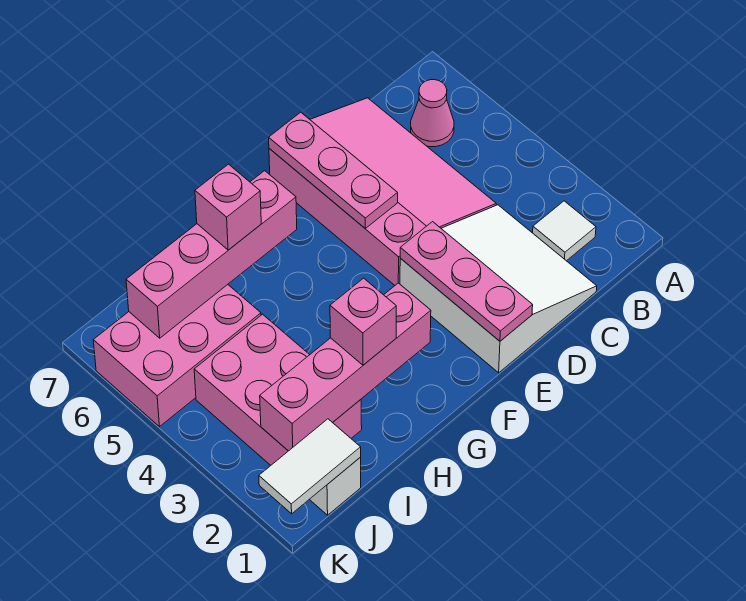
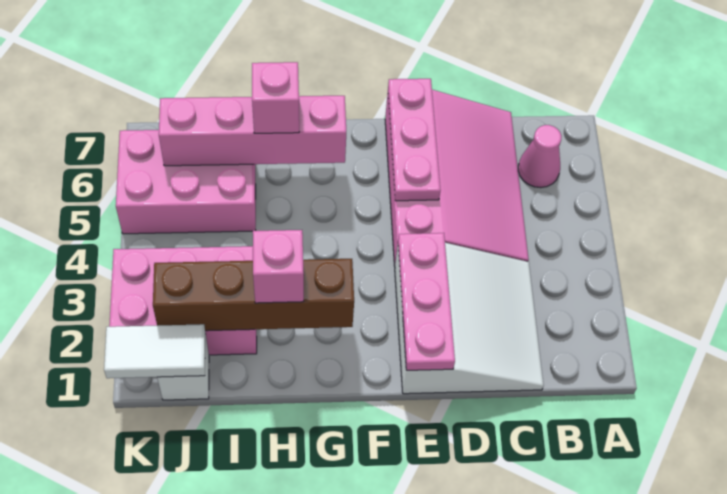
white 1x1 tile [533,201,596,261] -> none
pink 1x4 brick [260,283,431,451] -> brown 1x4 brick [153,259,354,331]
pink 2x3 brick [194,314,362,465] -> pink 2x3 brick turned to [109,246,257,355]

